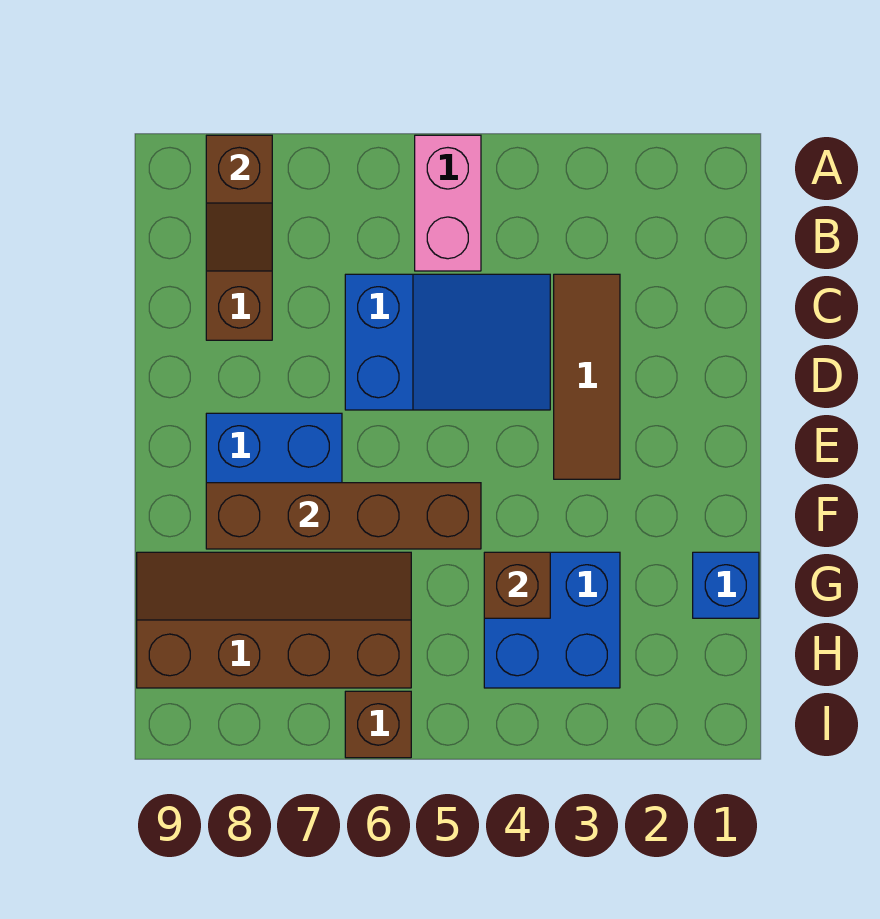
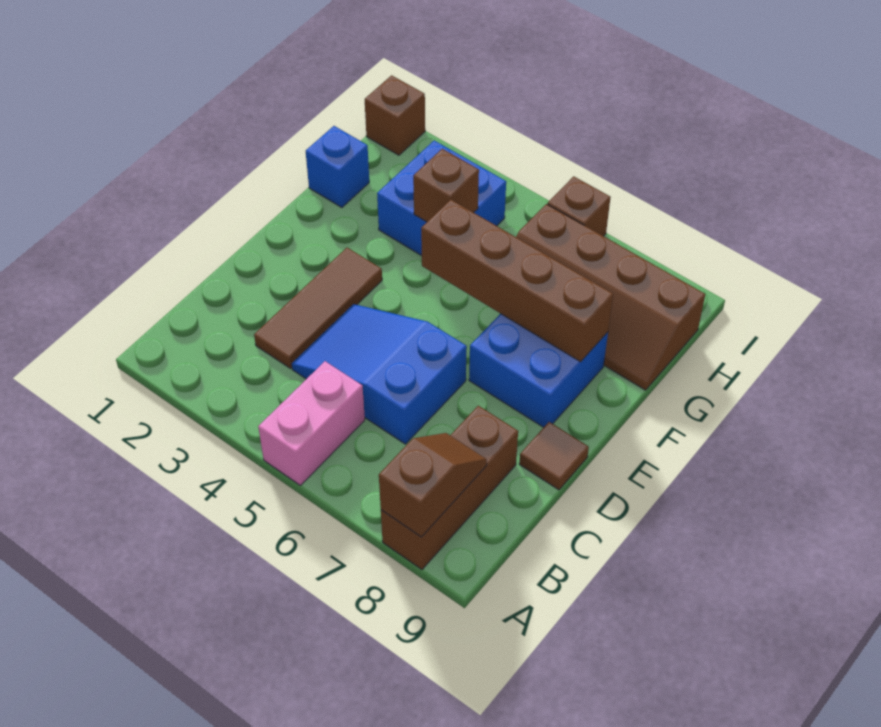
none -> brown 1x1 tile [519,422,589,490]
none -> brown 1x1 brick [365,75,425,155]

